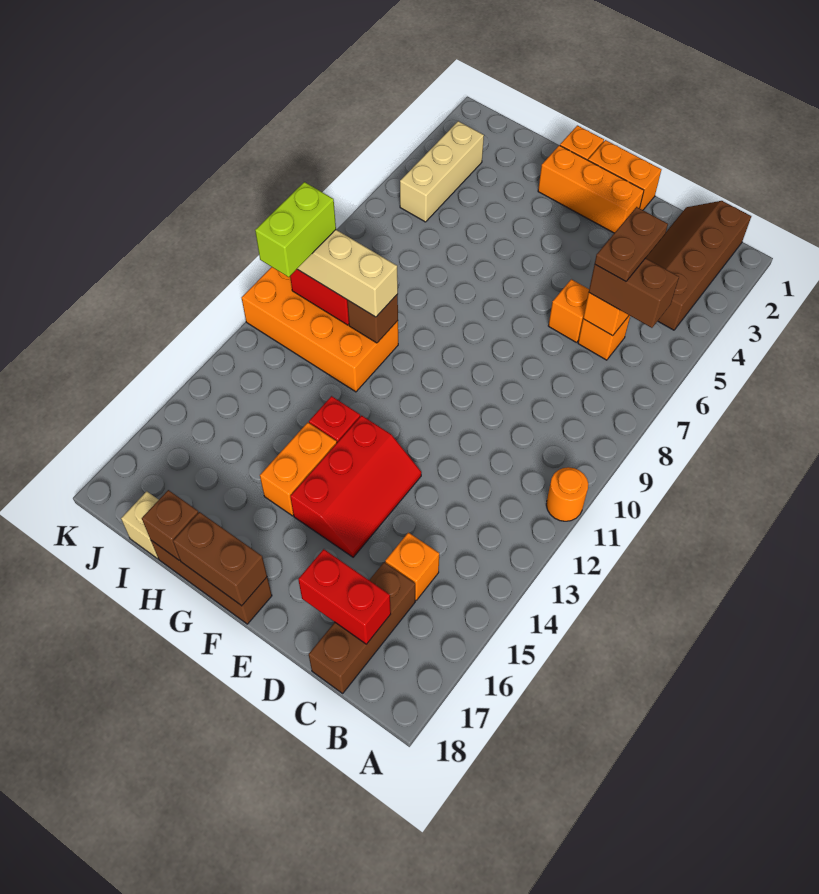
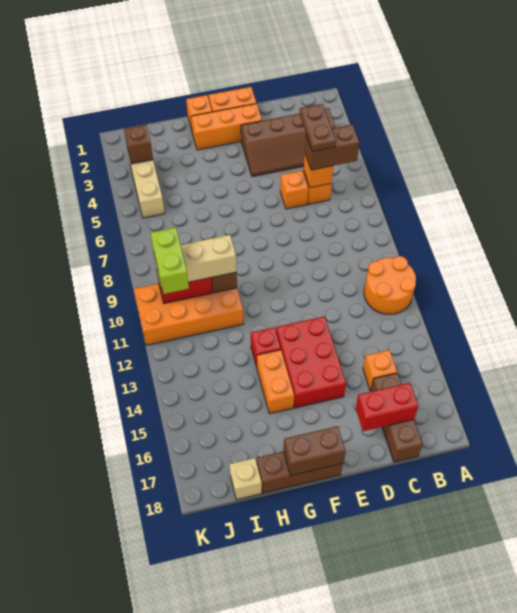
orange 1x1 round brick [546,467,588,521] -> orange 2x2 round brick [364,256,416,314]
brown 2x4 slope [646,201,751,330] -> brown 2x4 slope turned to [241,108,335,177]
red 2x3 slope [290,415,421,557] -> red 2x3 brick [276,316,346,408]
brown 1x1 brick [142,490,199,560] -> brown 1x1 brick moved to [124,125,153,164]

